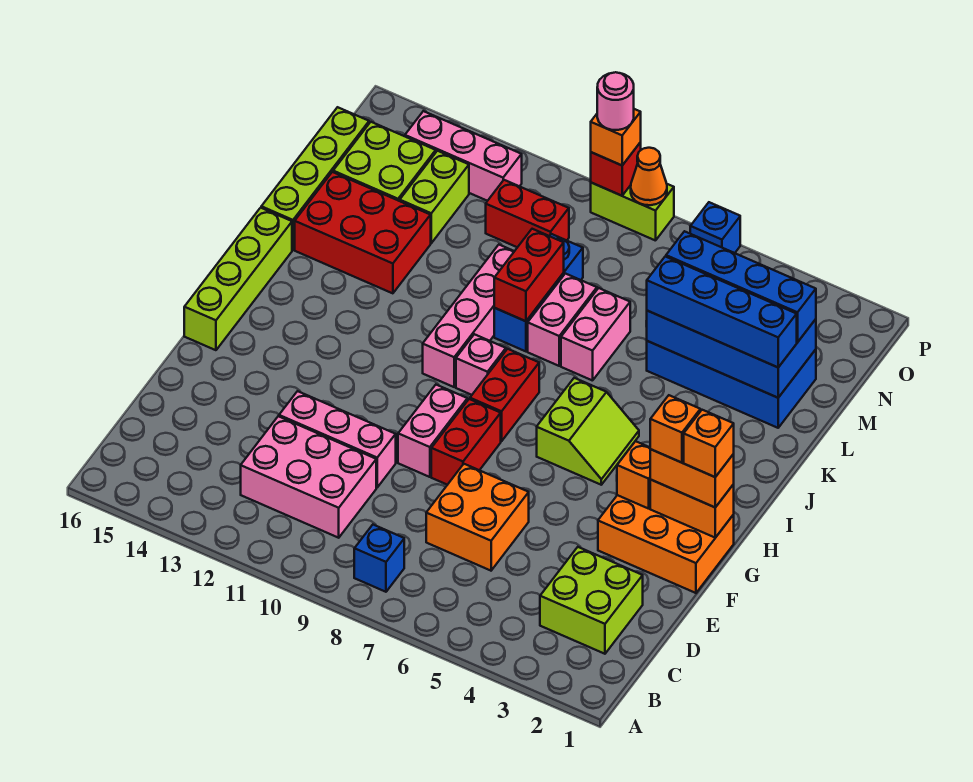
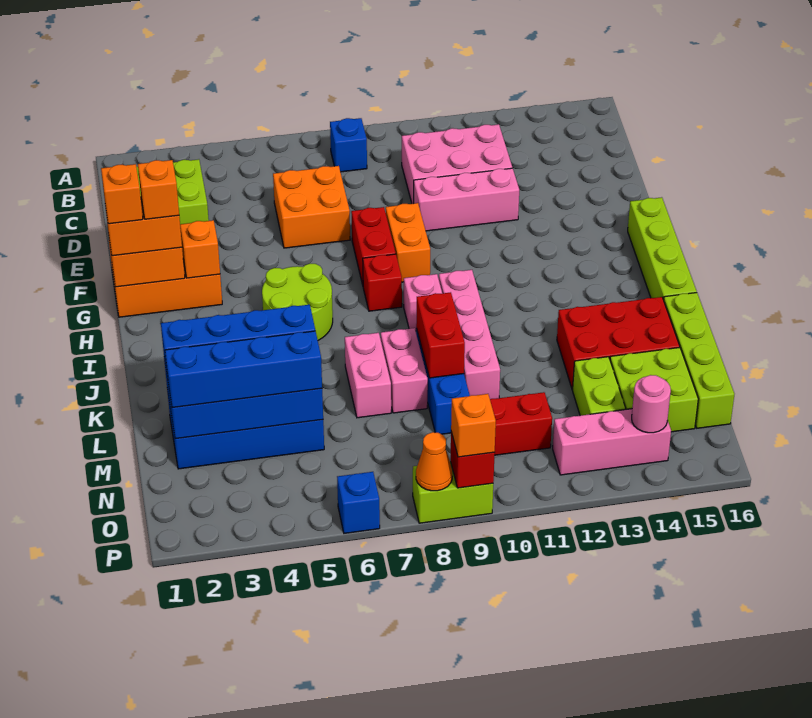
pink 1x2 brick [398,385,467,477] -> orange 1x2 brick [386,203,430,282]
lime 2x2 slope [537,378,639,485] -> lime 2x2 round brick [262,264,333,340]
red 1x2 brick [470,349,539,441] -> red 1x1 brick [363,254,402,311]
pink 1x1 round brick [597,72,634,130] -> pink 1x1 round brick moved to [632,375,671,433]

